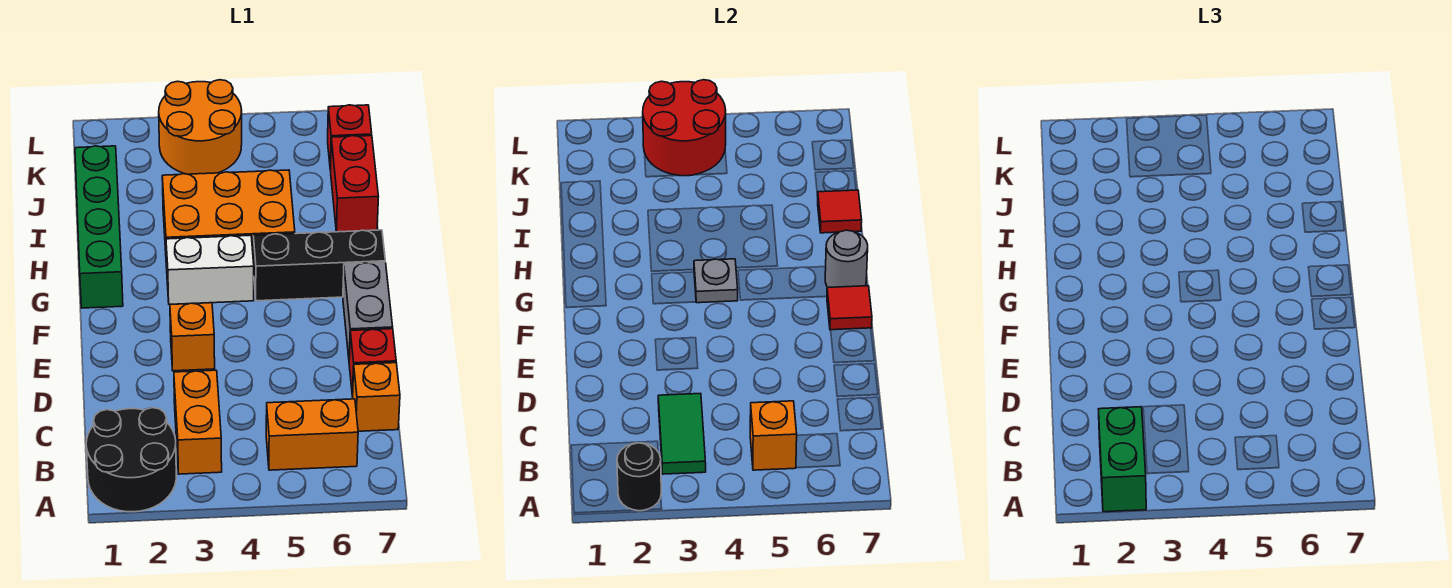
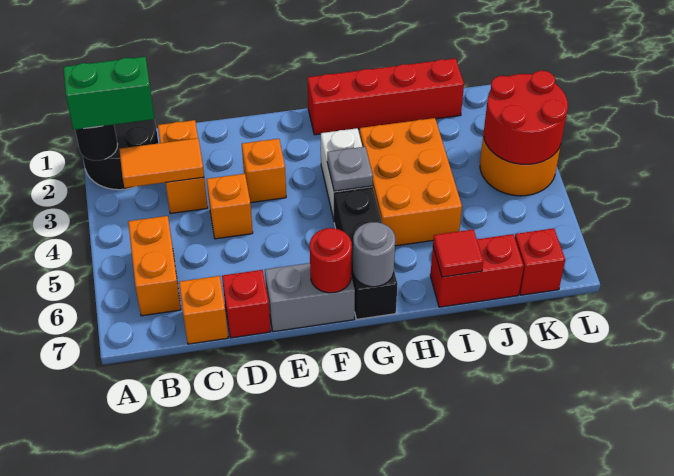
orange 1x2 brick [174,370,222,474] -> orange 1x2 brick turned to [158,120,208,214]
green 1x2 tile [658,394,706,474] -> orange 1x2 tile [119,138,204,188]
orange 1x1 brick [750,401,797,470] -> orange 1x1 brick moved to [207,174,253,239]
red 1x1 tile [827,286,872,330] -> red 1x1 round brick [310,228,352,293]
green 1x4 brick [75,146,123,308] -> red 1x4 brick [308,58,464,135]

